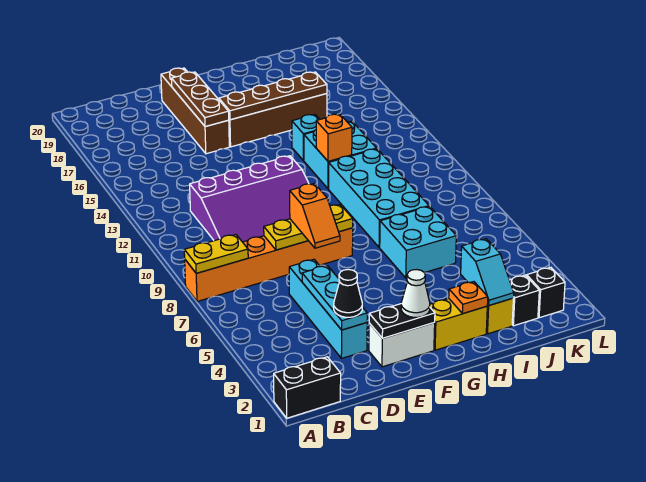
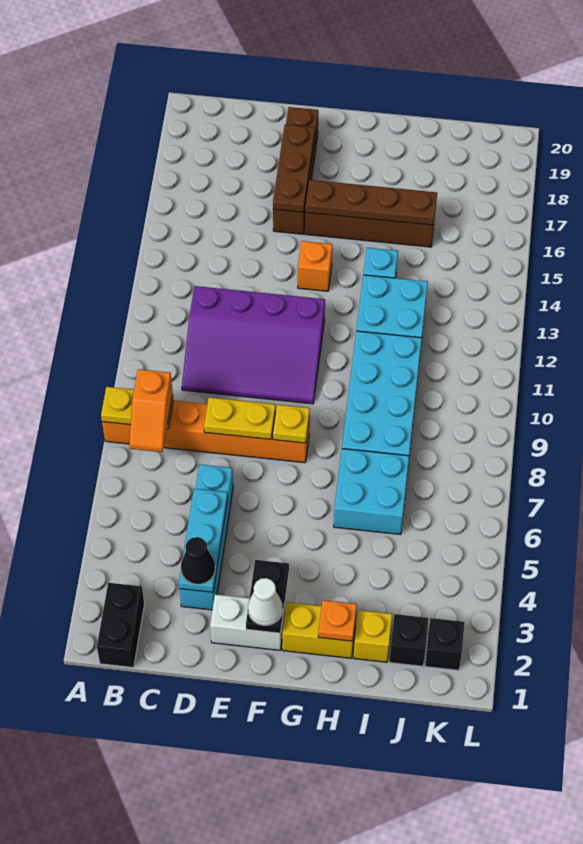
black 1x2 brick [274,357,341,418] -> black 1x2 brick turned to [97,583,144,668]
black 1x2 plate [369,304,435,338] -> black 1x2 plate turned to [246,560,289,633]
orange 1x2 slope [290,183,340,248] -> orange 1x2 slope moved to [129,369,173,452]
orange 1x1 brick [316,114,352,161] -> orange 1x1 brick moved to [298,241,332,291]
cyan 1x2 slope [461,239,514,305] -> none

